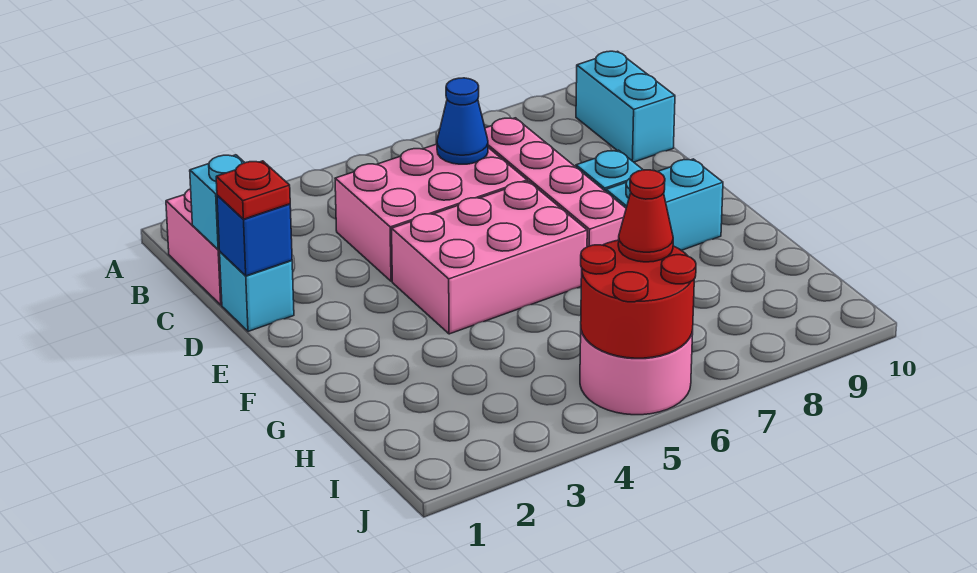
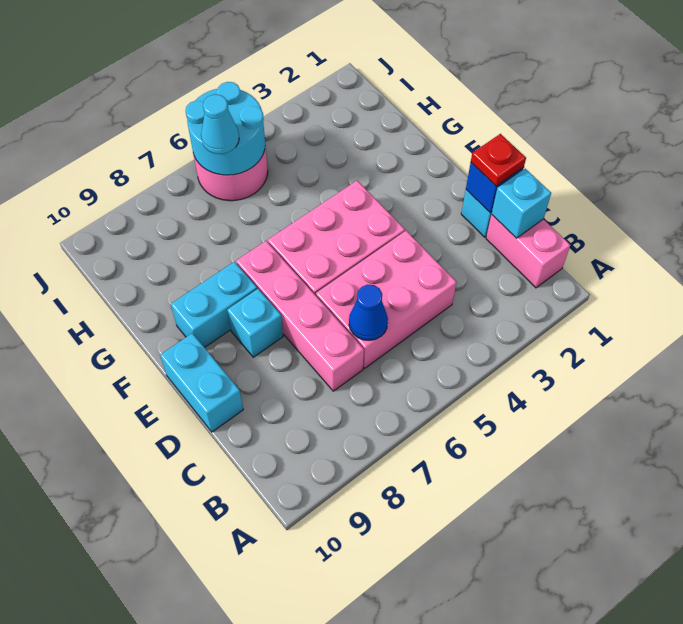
cyan 1x2 brick [576,51,675,162] -> cyan 1x2 brick moved to [160,333,243,432]
red 2x2 round brick [581,240,696,358] -> cyan 2x2 round brick [186,82,265,175]
red 1x1 cone [618,170,673,262] -> cyan 1x1 cone [201,94,239,154]

